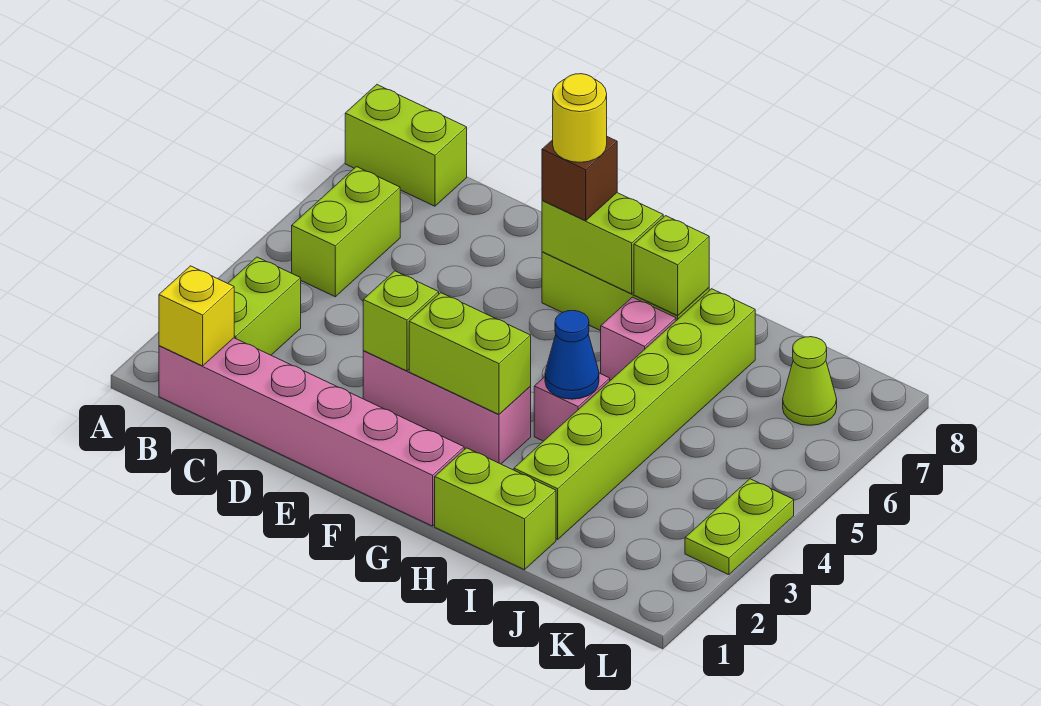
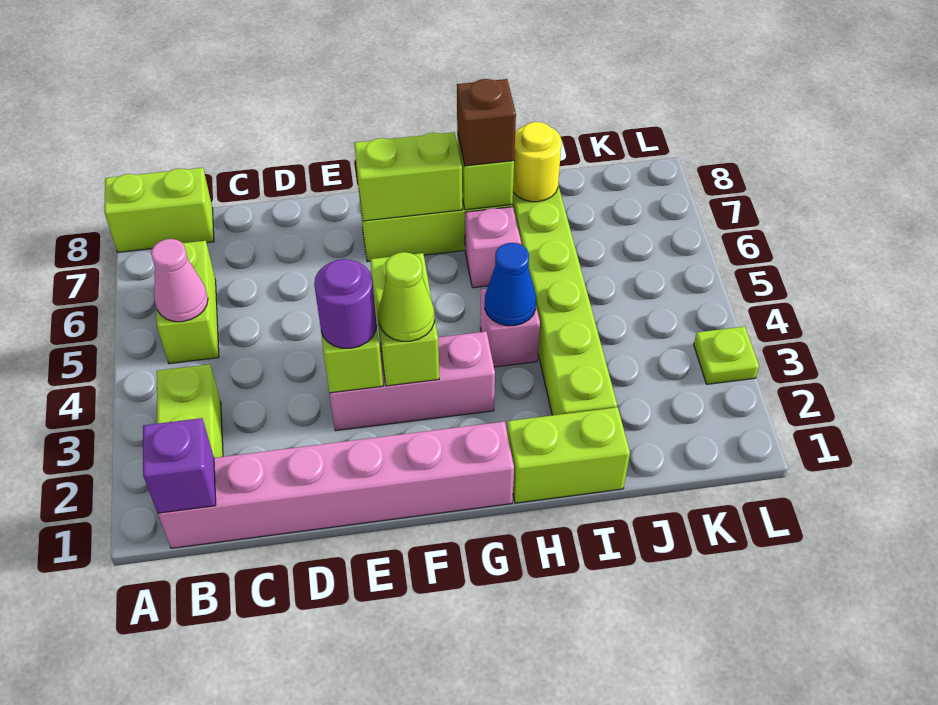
yellow 1x1 brick [159,266,234,366] -> purple 1x1 brick [143,418,216,513]
none -> pink 1x1 cone [151,239,208,322]
none -> purple 1x1 round brick [314,259,376,348]
lime 1x2 brick [409,293,531,414] -> lime 1x2 brick turned to [370,253,439,386]
brown 1x1 brick [542,137,617,221] -> brown 1x1 brick moved to [457,79,516,166]
yellow 1x1 round brick [553,74,607,162] -> yellow 1x1 round brick moved to [513,122,561,202]
lime 1x1 cone [783,337,837,425] -> lime 1x1 cone moved to [379,252,434,341]
lime 1x2 plate [685,479,794,575] -> lime 1x1 plate [694,327,759,384]

